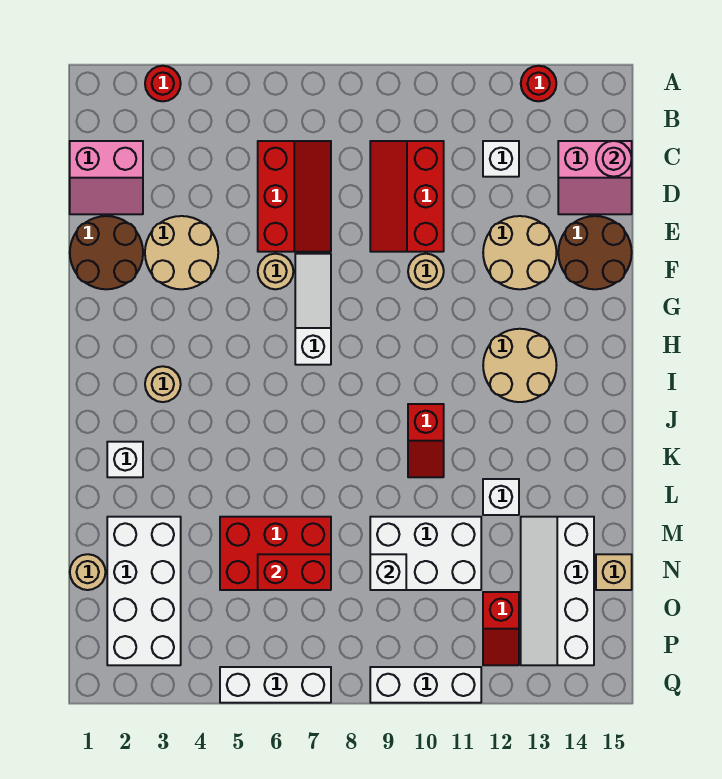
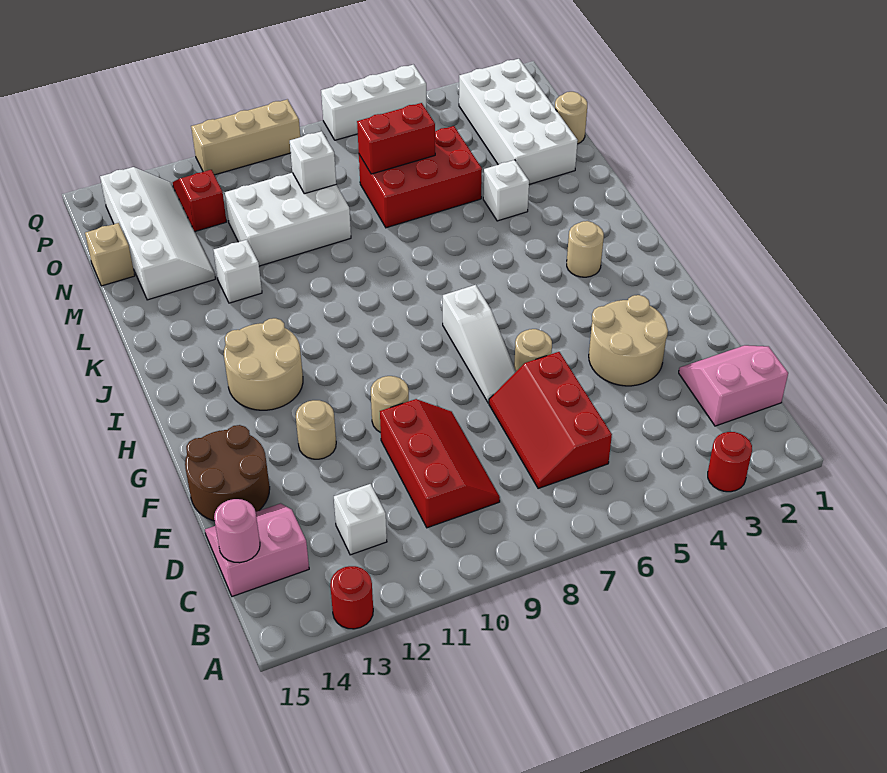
brown 2x2 round brick [70,216,143,289] -> none
tan 2x2 round brick [483,216,556,289] -> tan 1x1 round brick [296,400,336,459]
red 1x2 slope [408,404,444,477] -> none
white 1x1 brick [107,442,143,477] -> white 1x1 brick moved to [483,160,529,221]
white 1x3 brick [370,667,481,703] -> tan 1x3 brick [191,99,300,175]

